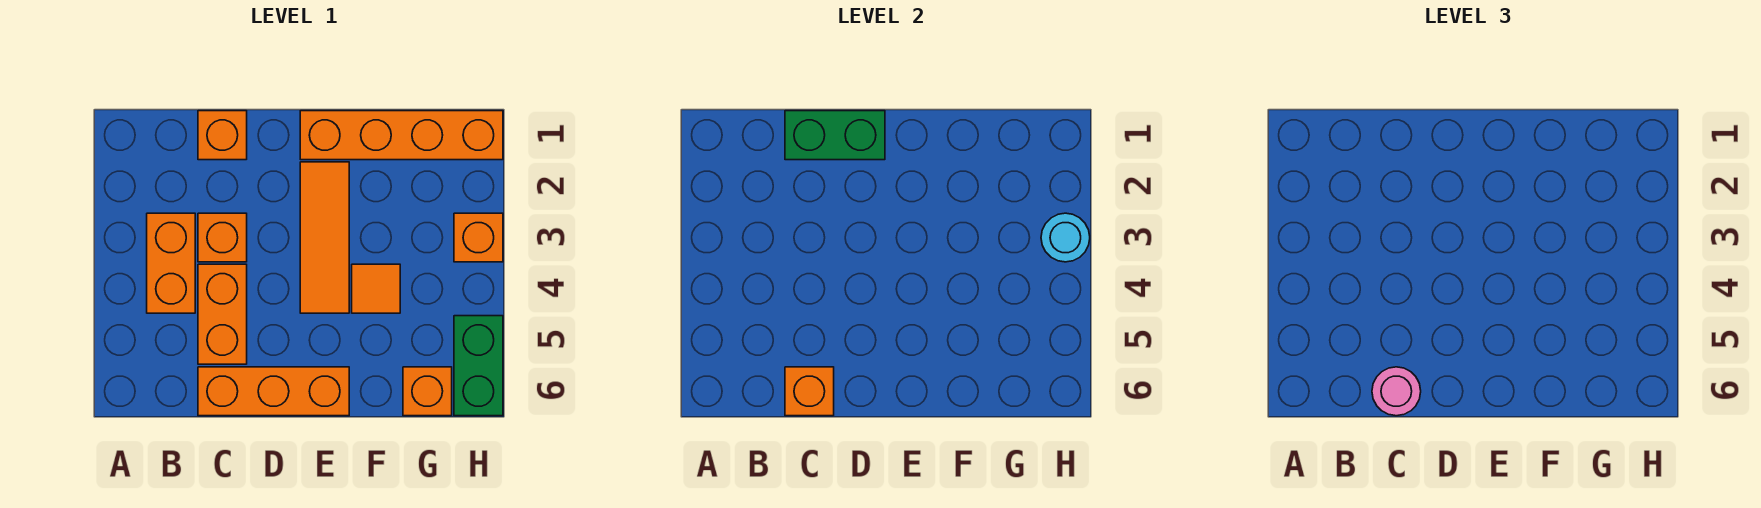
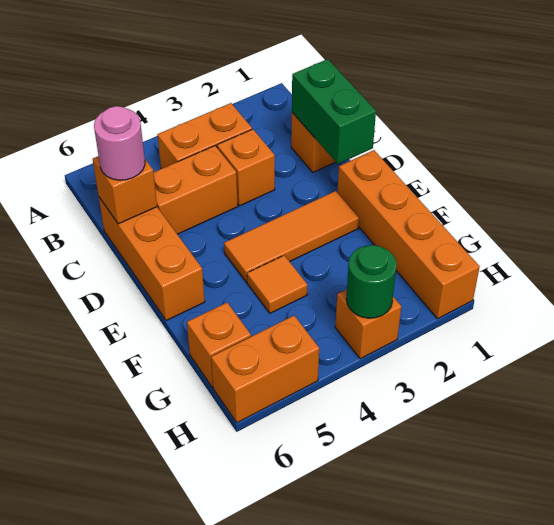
cyan 1x1 round brick [1041,213,1090,262] -> green 1x1 round brick [346,245,397,318]
green 1x2 brick [454,316,503,416] -> orange 1x2 brick [211,316,319,423]

